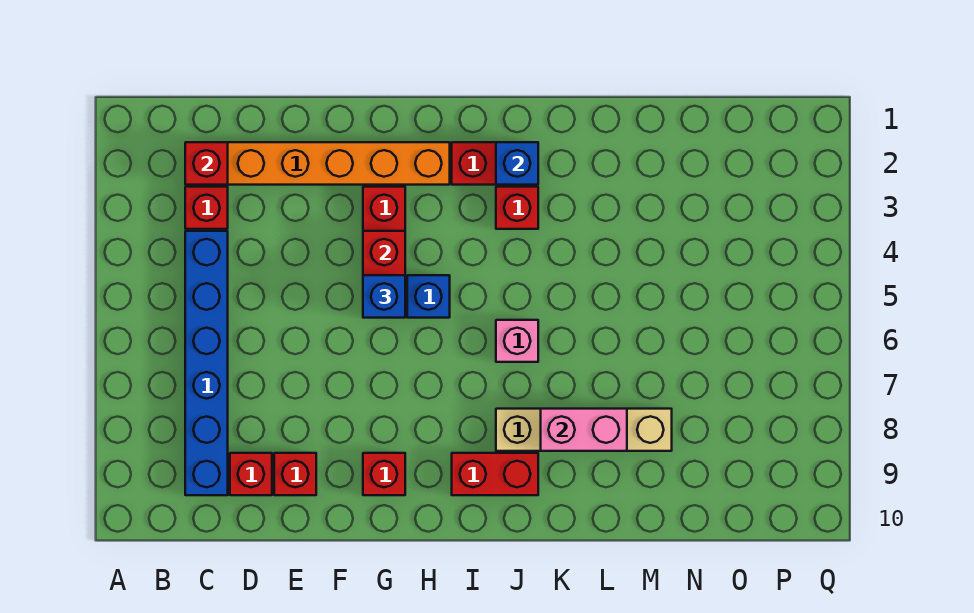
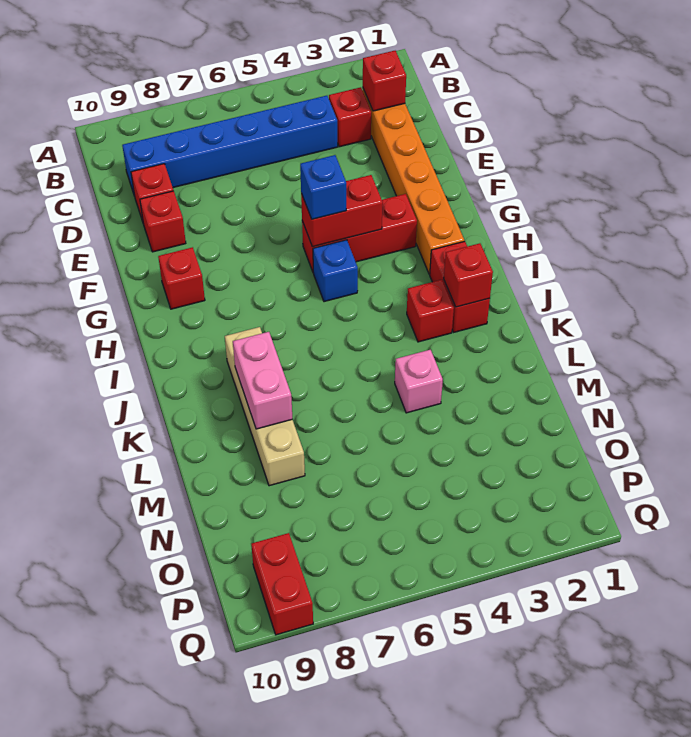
red 1x2 brick [452,453,538,495] -> red 1x2 brick moved to [251,533,313,635]
blue 1x1 brick [496,142,538,185] -> red 1x1 brick [444,243,493,307]
pink 1x1 brick [496,320,538,362] -> pink 1x1 brick moved to [395,349,443,413]

